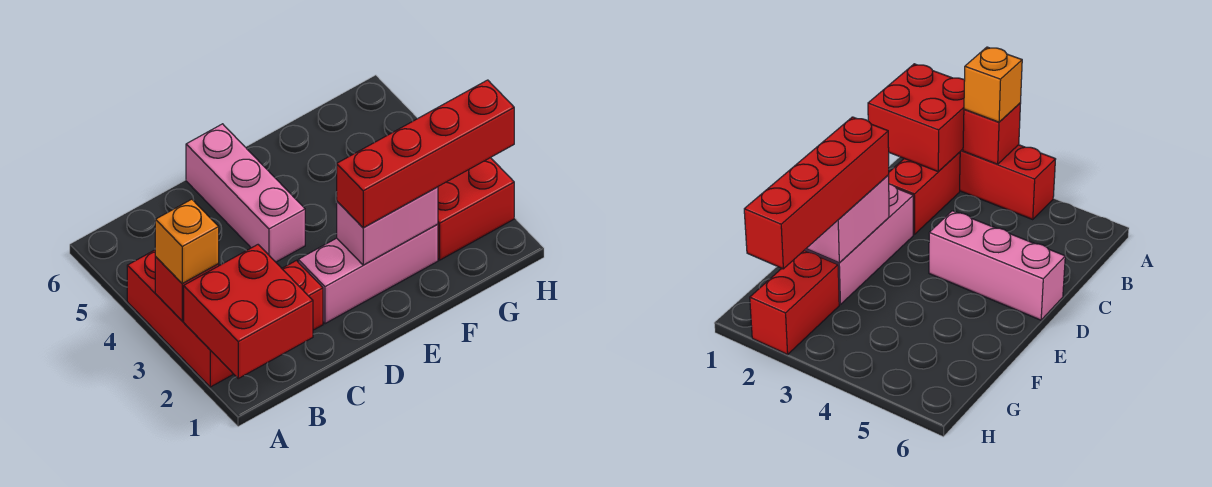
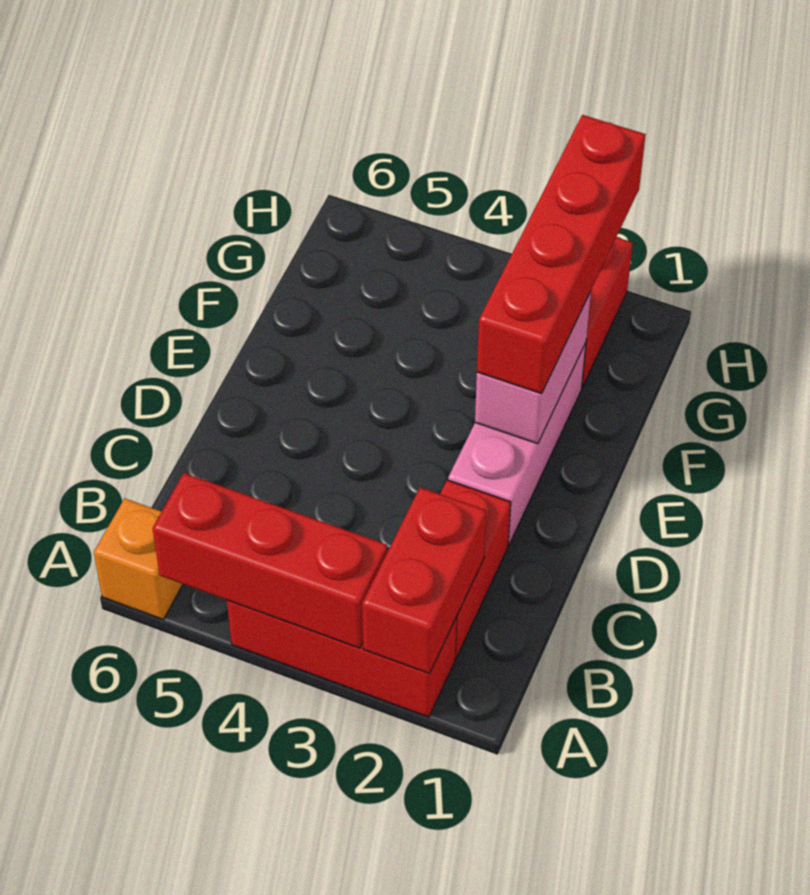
red 2x2 brick [184,245,313,378] -> red 1x2 brick [362,487,486,674]
red 1x1 brick [155,257,219,321] -> red 1x3 brick [153,473,387,648]
orange 1x1 brick [155,199,219,284] -> orange 1x1 brick moved to [94,499,183,619]
pink 1x3 brick [186,124,305,262] -> none

